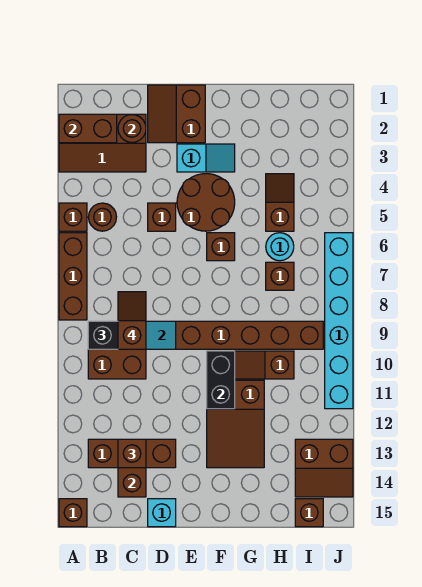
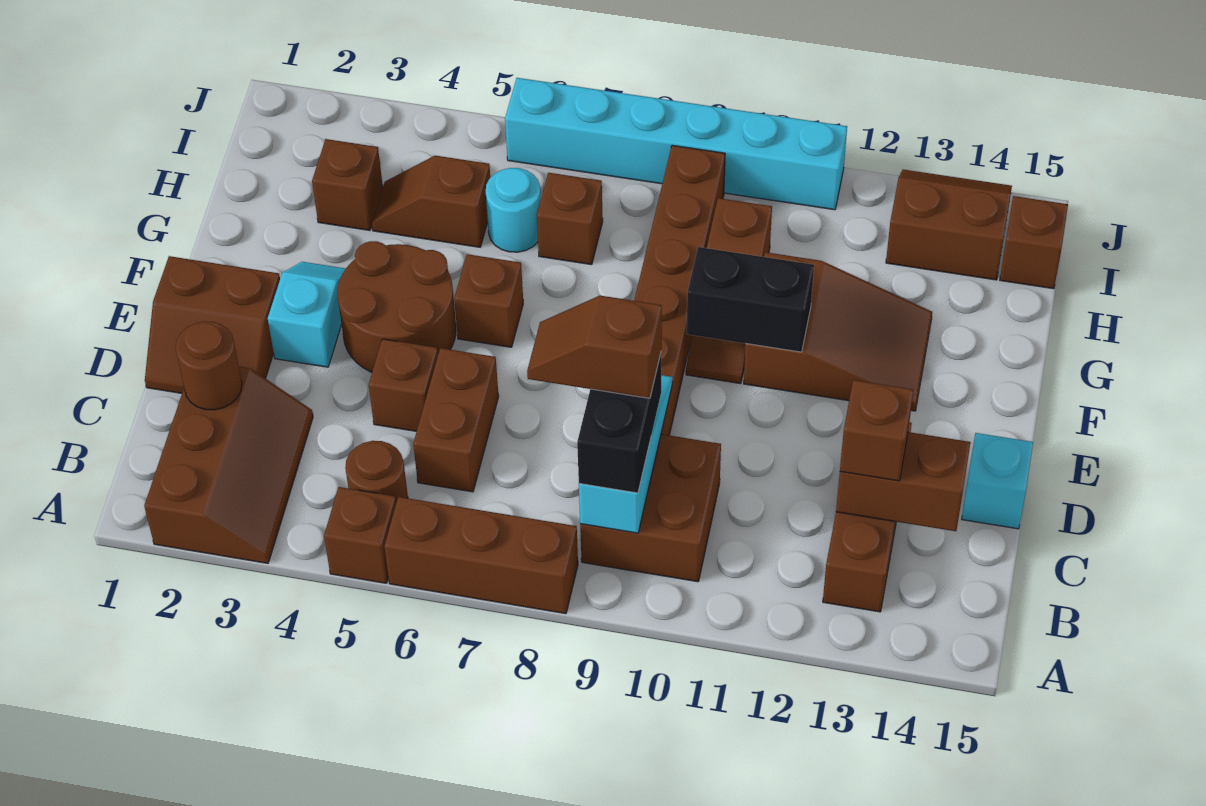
brown 1x2 brick [59,114,117,143] -> brown 1x2 brick moved to [413,348,499,492]
brown 1x1 brick [59,499,87,527] -> brown 1x1 brick moved to [312,139,383,230]
brown 2x2 slope [295,439,353,497] -> brown 2x2 slope turned to [886,170,1012,280]

